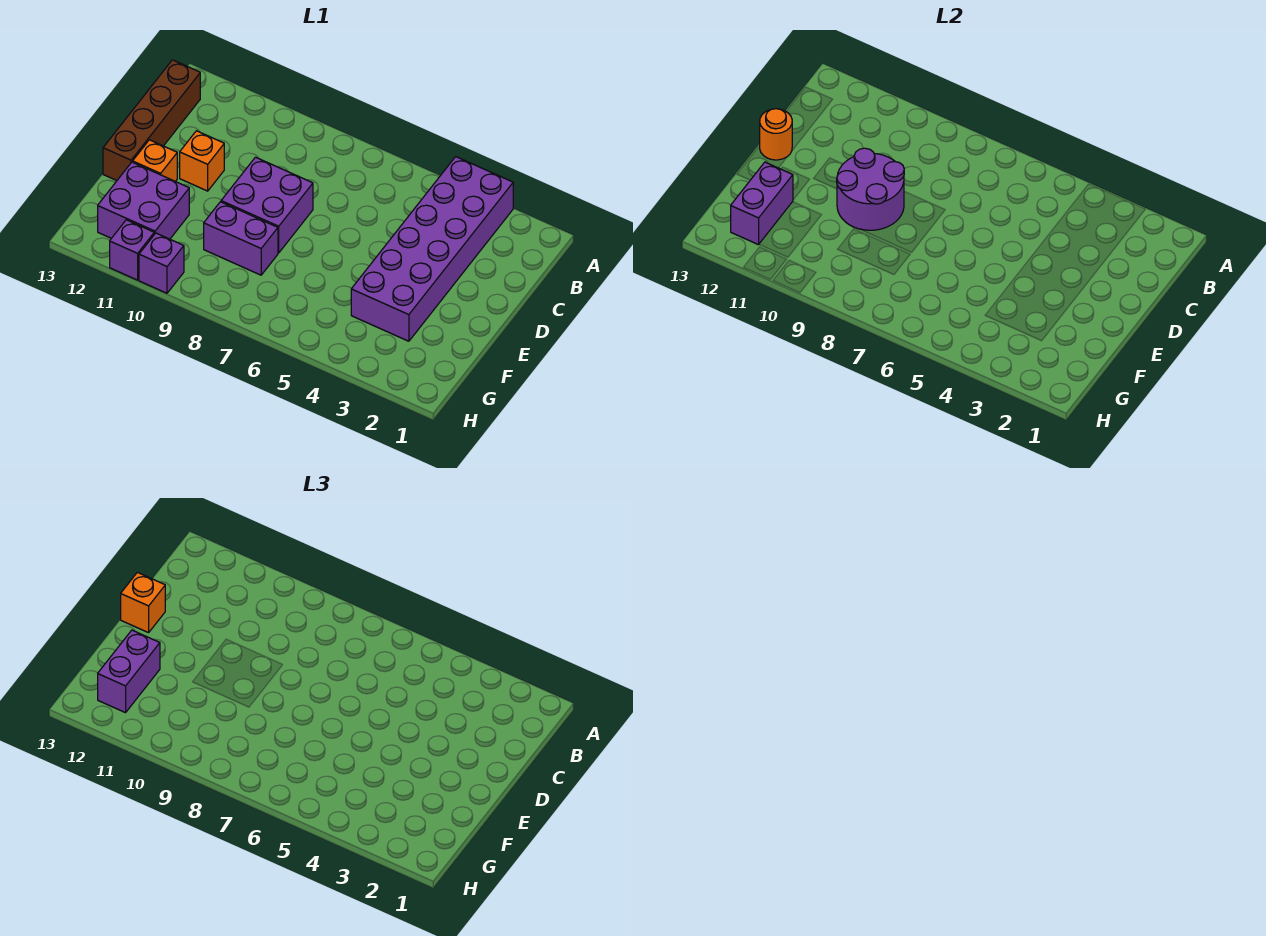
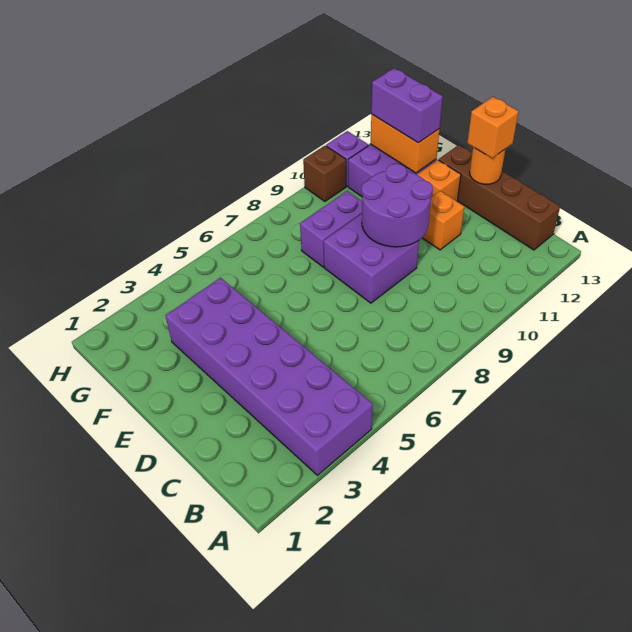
purple 1x2 brick [731,162,793,245] -> orange 1x2 brick [371,114,440,173]
purple 1x1 brick [139,233,184,293] -> brown 1x1 brick [303,146,346,201]

